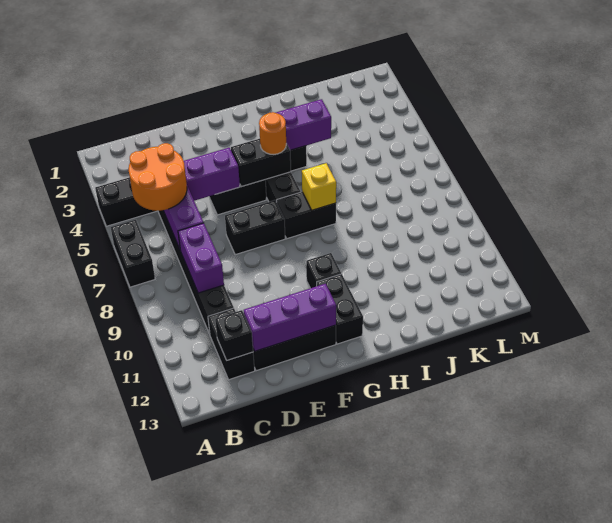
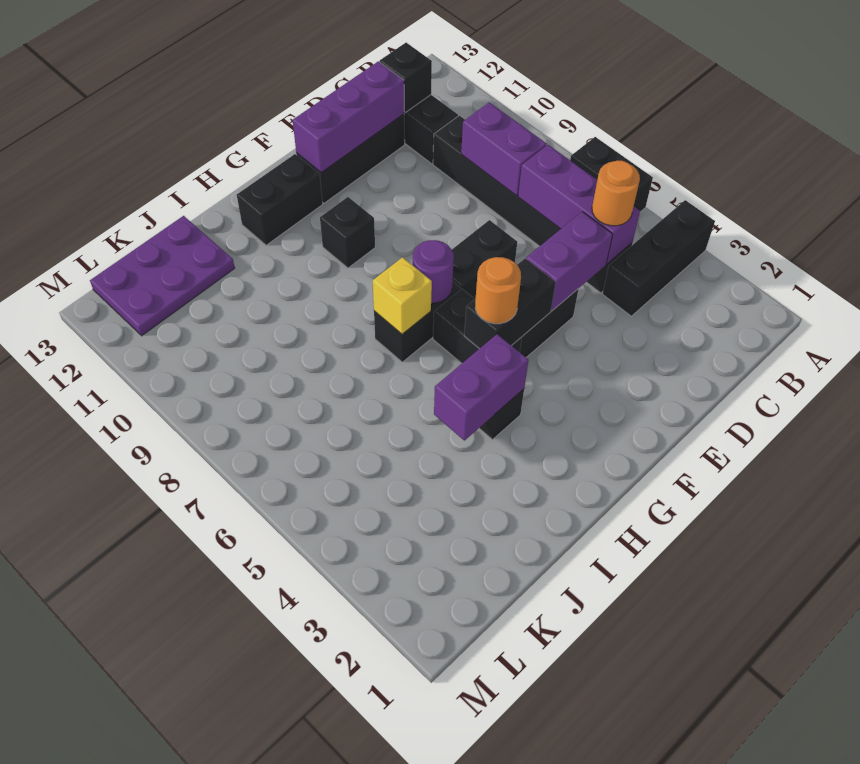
orange 2x2 round brick [129,143,187,211] -> orange 1x1 round brick [592,161,640,226]
none -> purple 1x1 round brick [413,240,454,303]
black 1x2 brick [317,274,363,344] -> black 1x2 brick turned to [237,154,323,245]
none -> purple 2x3 plate [90,216,235,336]

